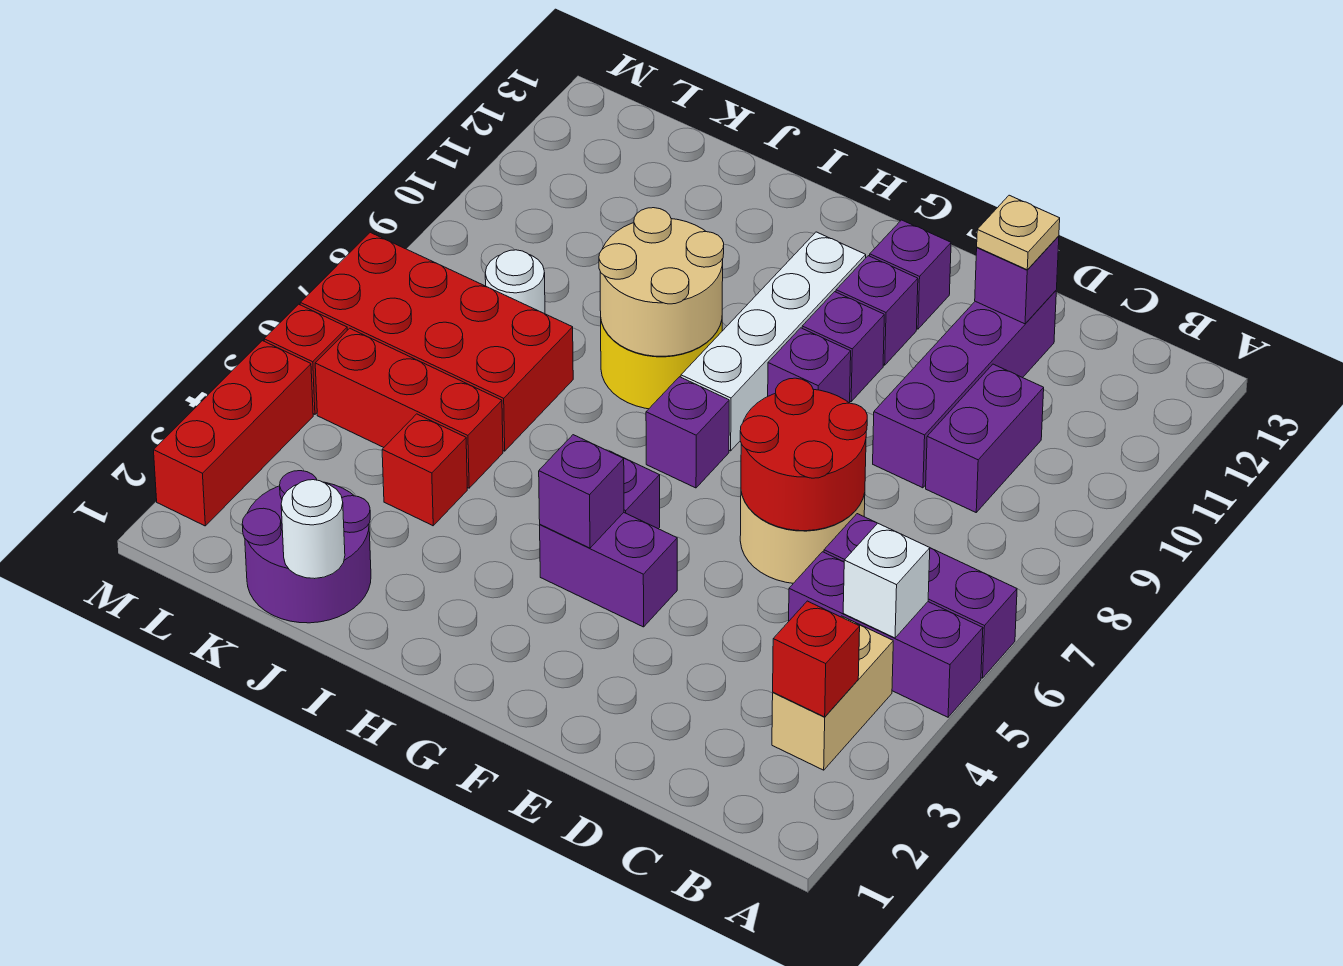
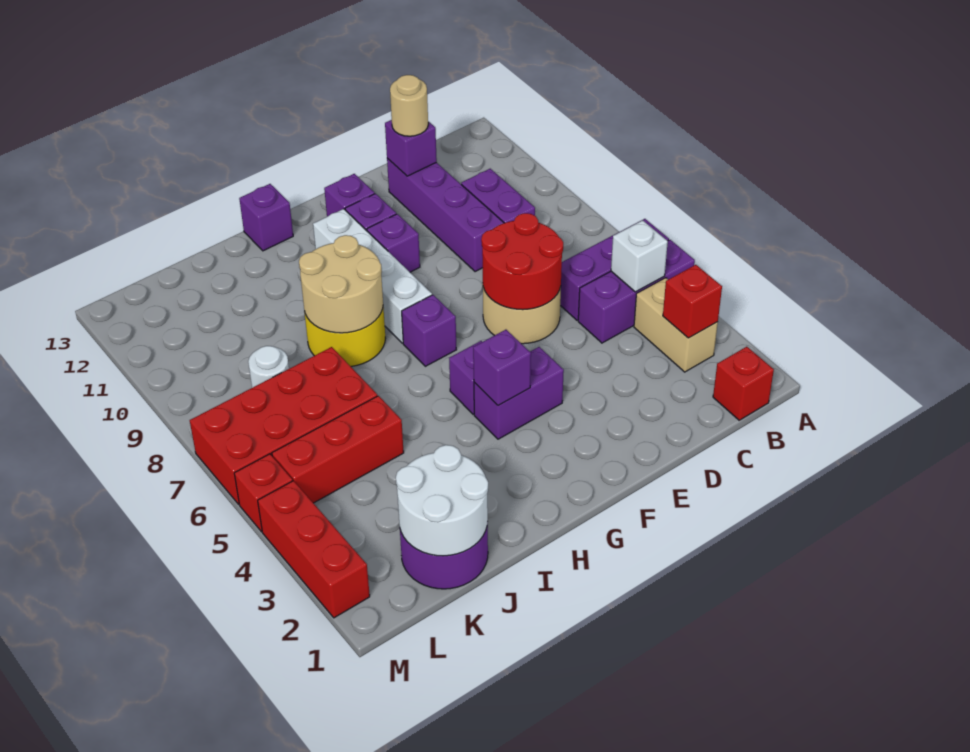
tan 1x1 plate [977,195,1060,270] -> tan 1x1 round brick [390,75,428,136]
purple 1x1 brick [768,328,851,403] -> purple 1x1 brick moved to [239,184,293,251]
white 1x1 round brick [281,480,345,579] -> white 2x2 round brick [396,445,488,556]
red 1x1 brick [382,414,467,526] -> red 1x1 brick moved to [713,347,774,420]

